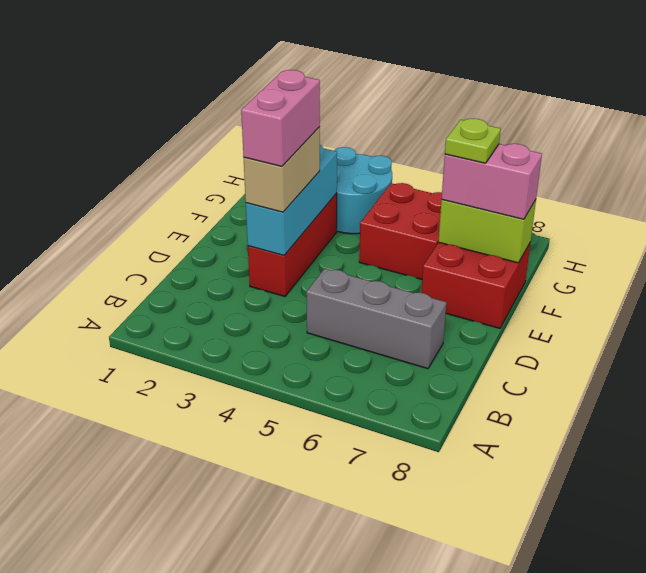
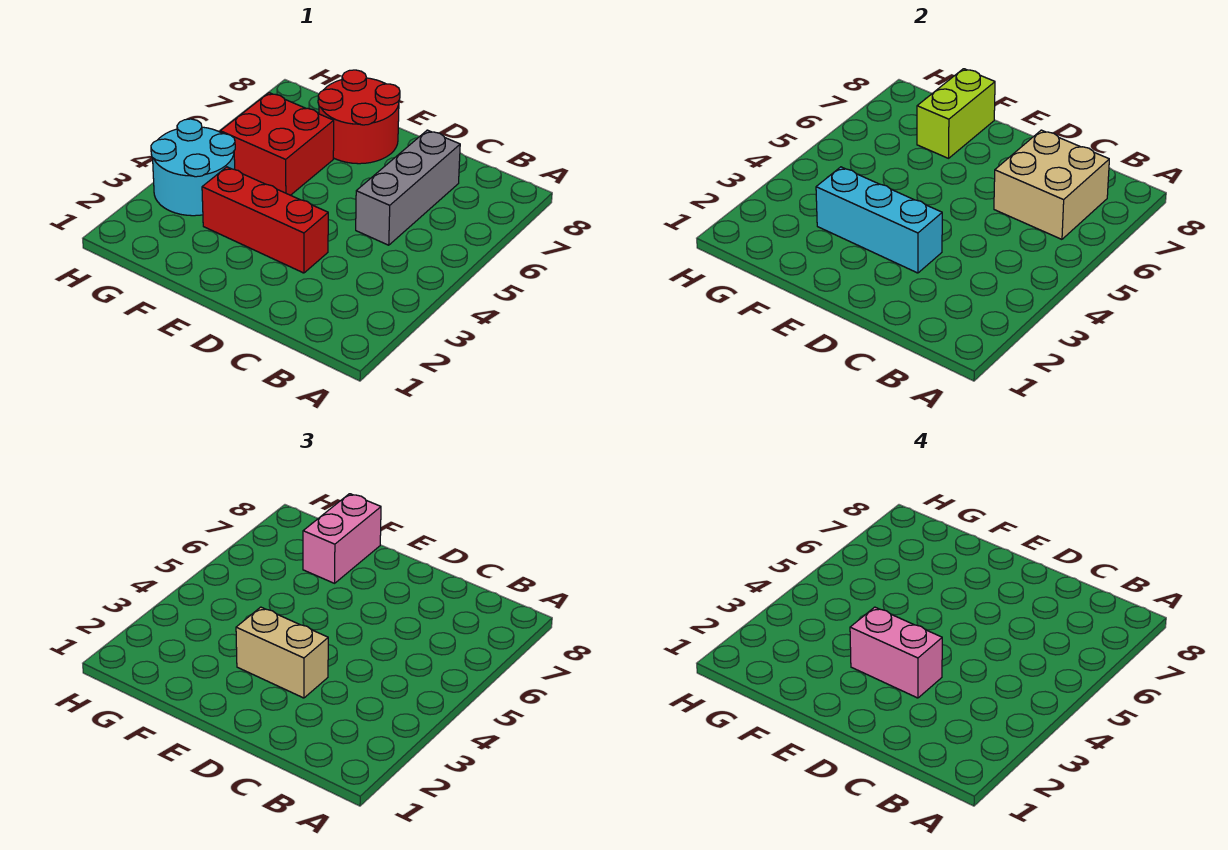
none -> tan 2x2 brick [994,130,1109,239]
red 2x2 brick [421,243,530,328] -> red 2x2 round brick [318,70,400,164]
lime 1x1 plate [445,119,501,163] -> none

